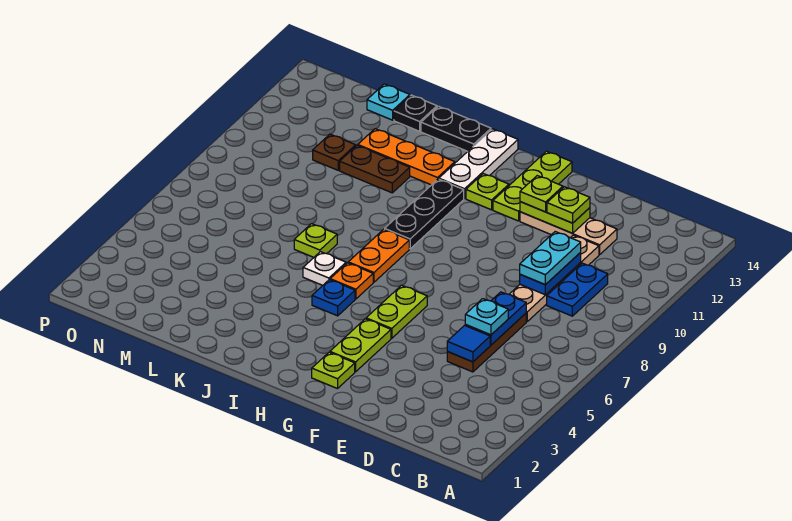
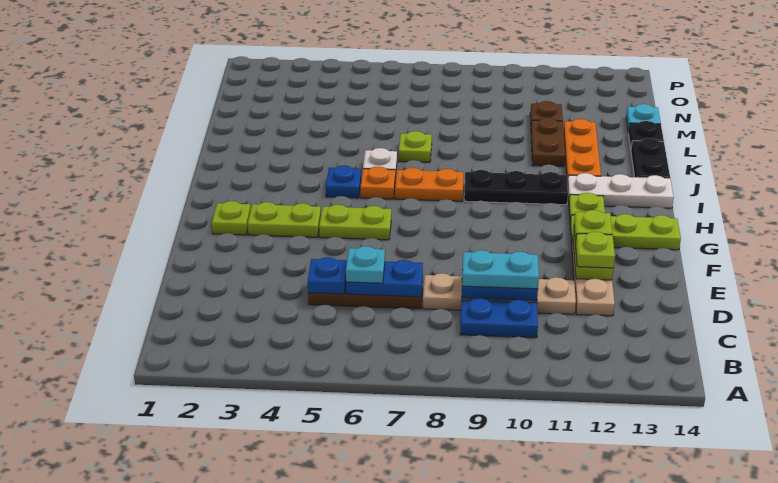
blue 1x1 tile [447,326,490,362] -> blue 1x1 plate [308,257,347,294]

